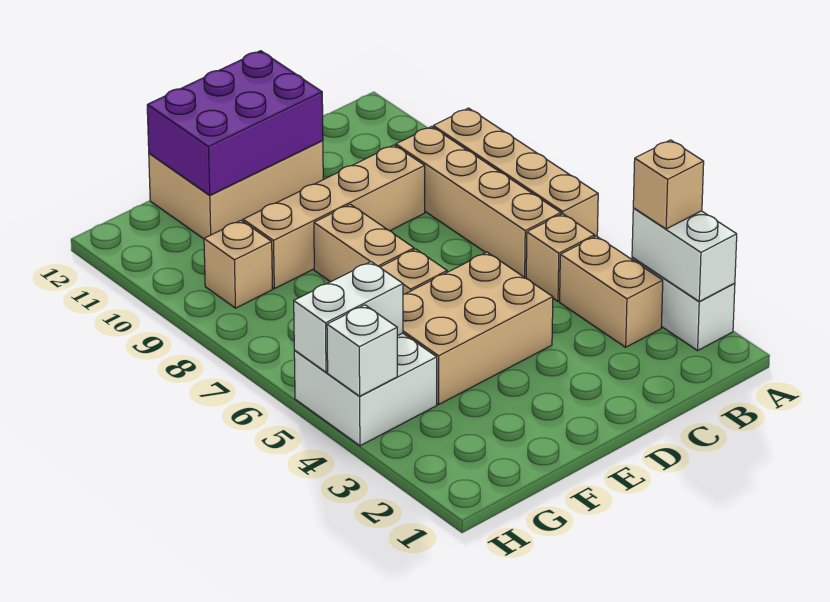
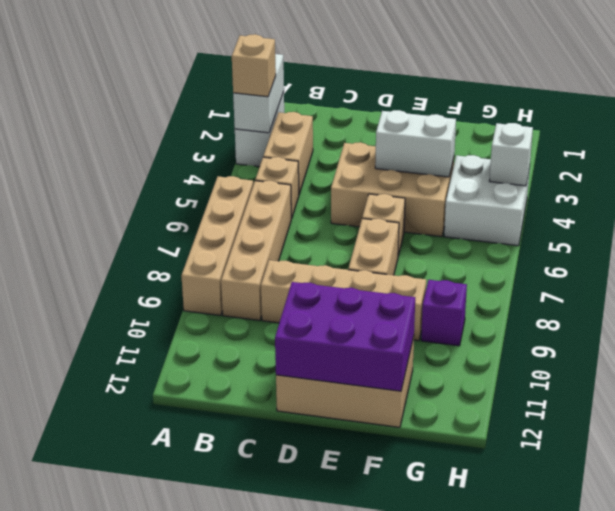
white 1x2 brick [294,262,403,372] -> white 1x2 brick moved to [375,110,456,177]
tan 1x1 brick [204,220,272,308] -> purple 1x1 brick [421,280,467,346]

